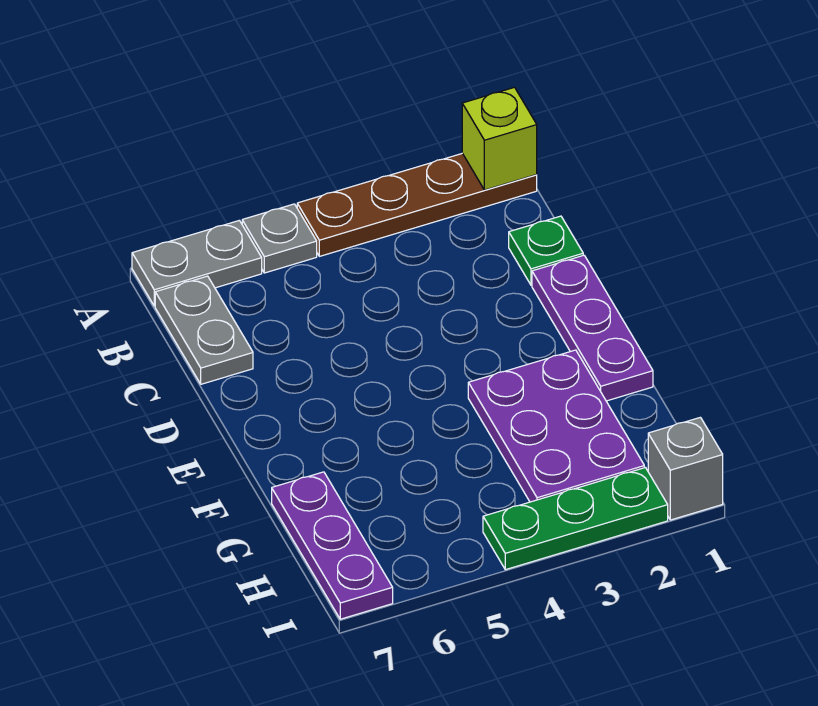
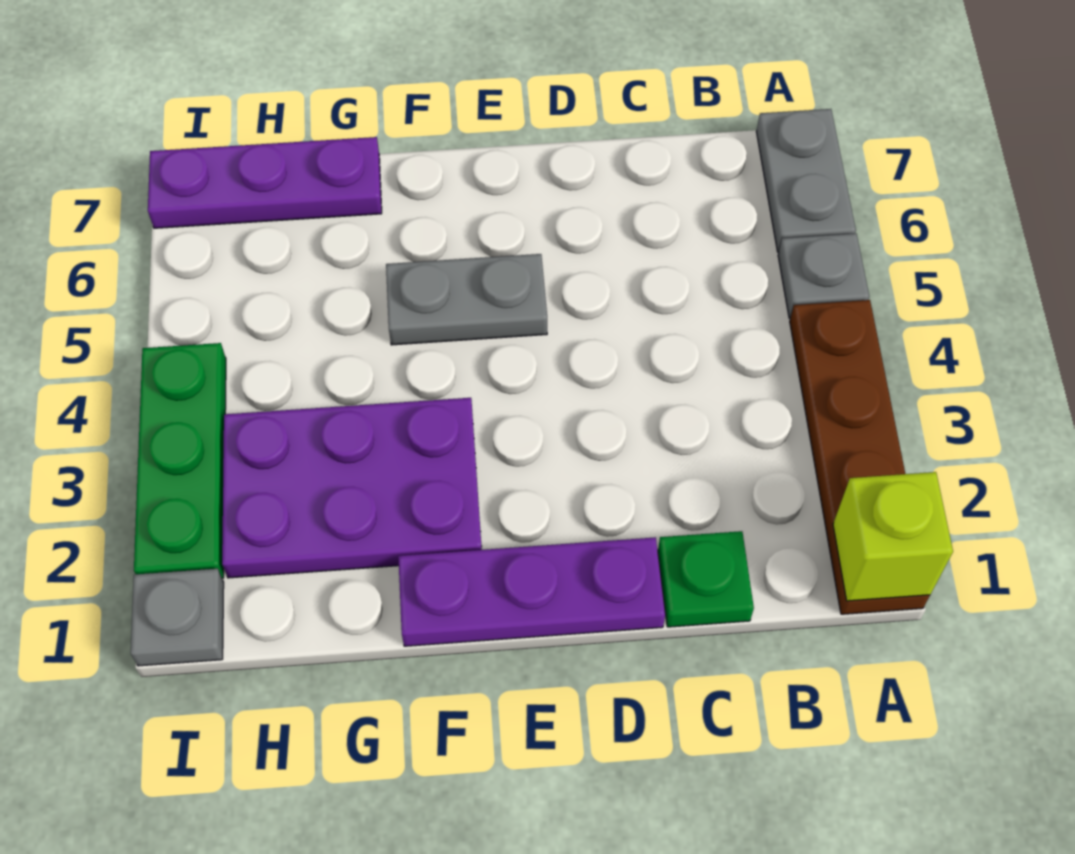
grey 1x2 plate [155,276,253,384] -> grey 1x2 plate moved to [386,254,547,345]
grey 1x1 brick [648,417,723,520] -> grey 1x1 plate [131,569,224,666]

